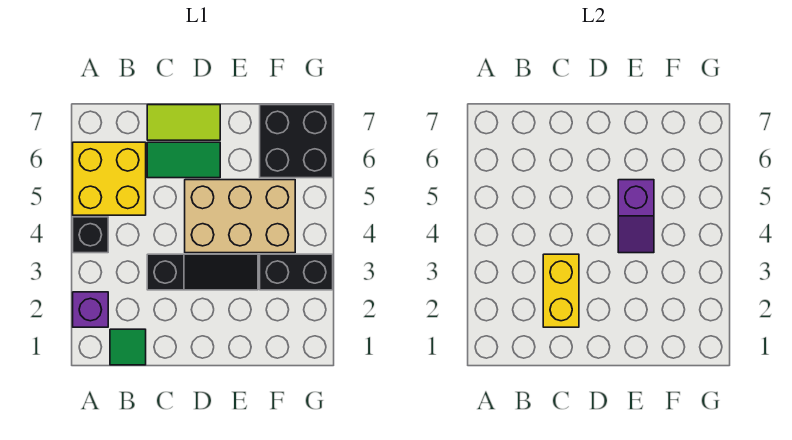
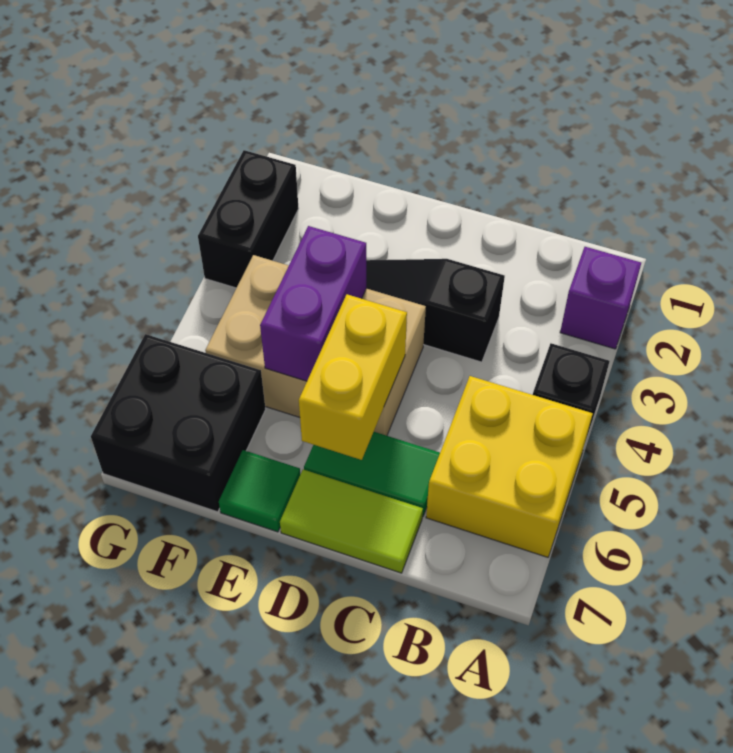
green 1x1 tile [110,329,146,365] -> green 1x1 tile moved to [219,450,300,532]
yellow 1x2 brick [543,254,579,327] -> yellow 1x2 brick moved to [299,294,407,460]
purple 1x2 slope [618,180,654,253] -> purple 1x2 brick [260,226,366,381]
black 1x2 brick [260,254,333,290] -> black 1x2 brick turned to [198,150,299,288]

